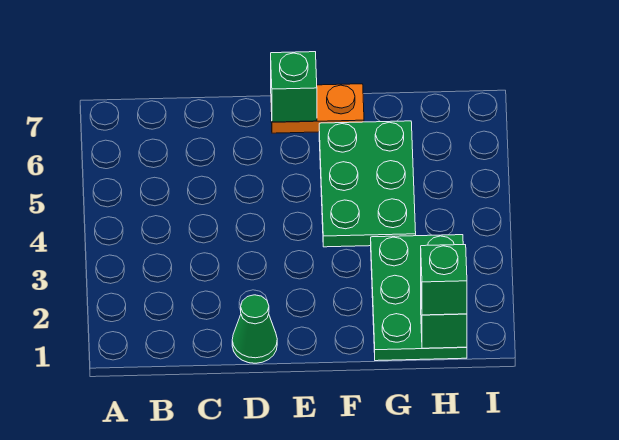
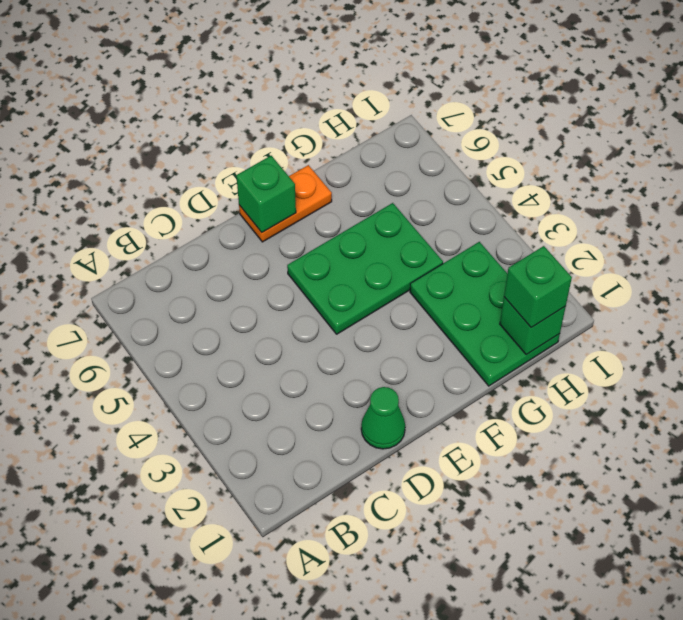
green 2x3 plate [319,121,416,247] -> green 2x3 plate turned to [287,203,443,334]

